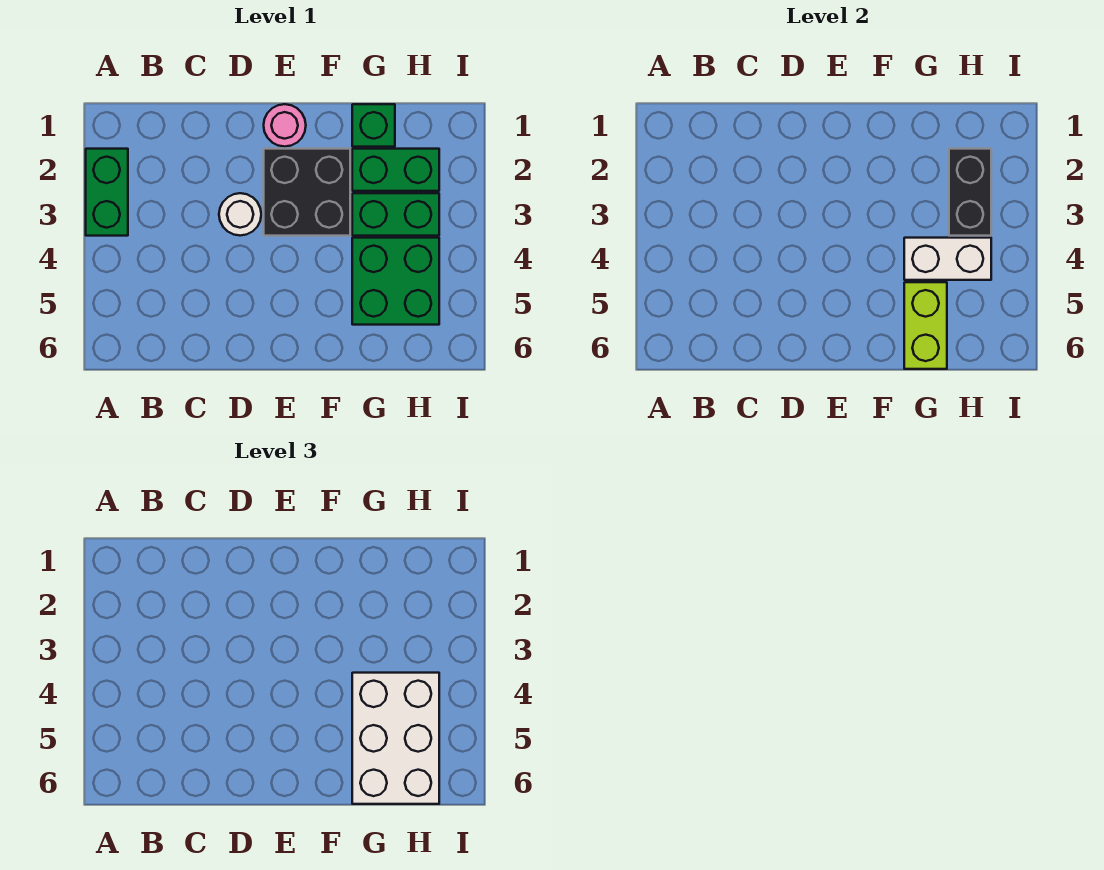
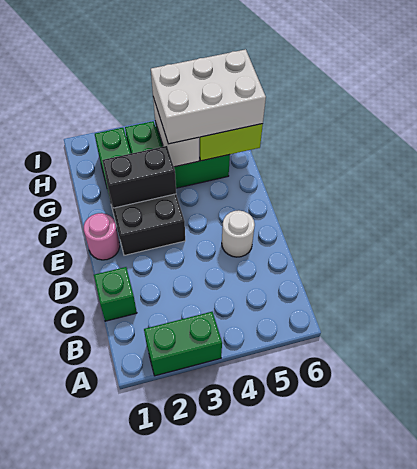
white 1x1 round brick [219,193,261,236] -> white 1x1 round brick moved to [222,210,255,257]
green 1x1 brick [352,104,395,147] -> green 1x1 brick moved to [94,267,137,321]
black 1x2 brick [949,149,991,236] -> black 1x2 brick moved to [102,146,176,208]

